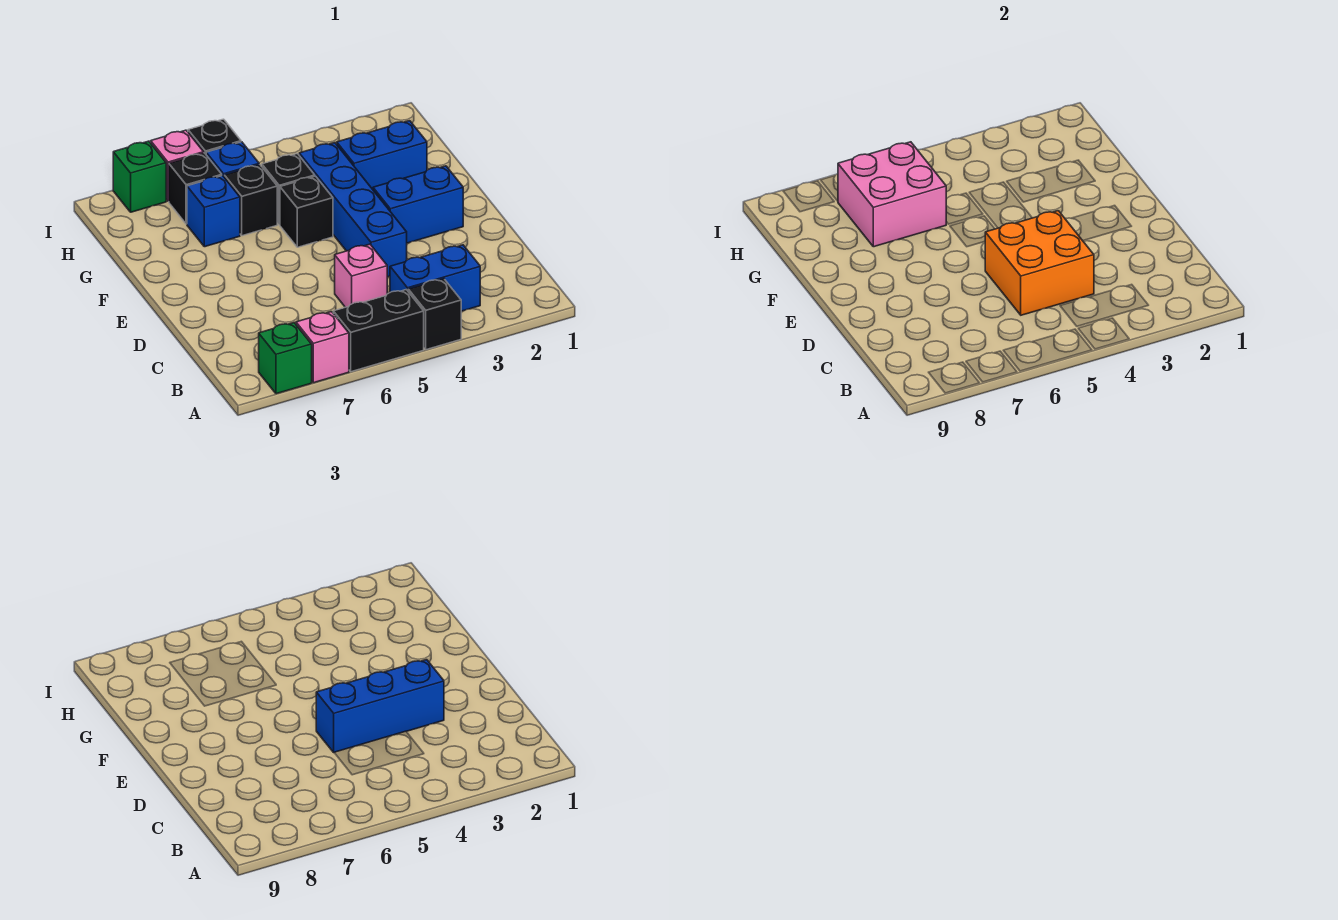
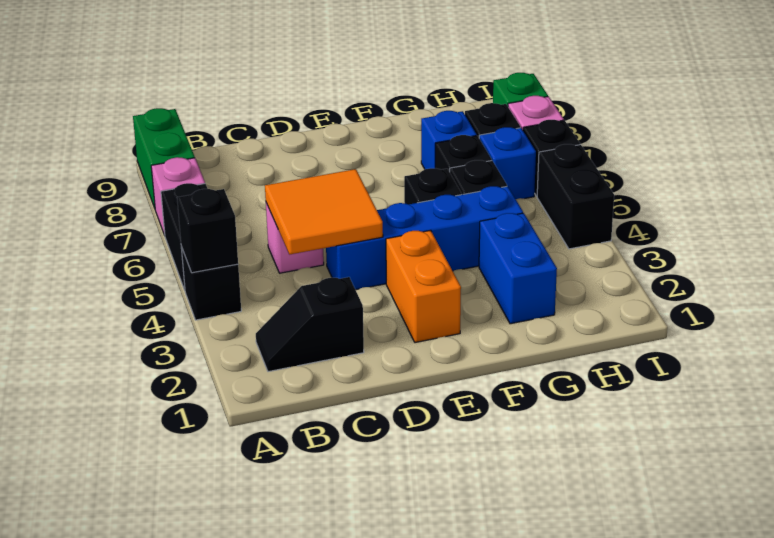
none -> black 1x1 brick [177,189,238,273]
green 1x1 brick [259,323,312,394] -> green 1x2 brick [133,108,195,208]
none -> black 1x2 slope [256,277,364,372]
blue 1x2 brick [390,245,480,311] -> none
orange 2x2 brick [985,211,1094,315] -> orange 2x2 tile [265,169,383,255]
blue 1x3 brick [316,660,444,753] -> none
blue 1x2 brick [373,166,463,243] -> orange 1x2 brick [386,230,461,343]
pink 2x2 brick [838,142,946,247] -> none
none -> black 1x2 brick [537,144,614,249]

